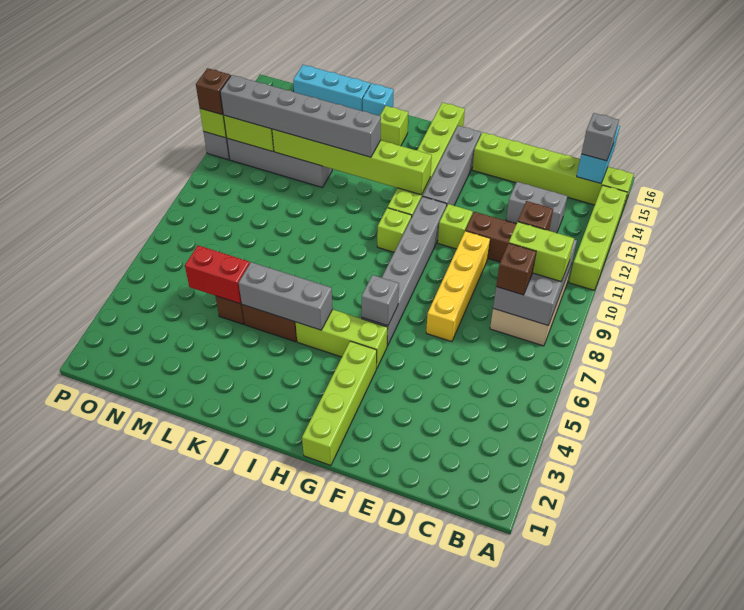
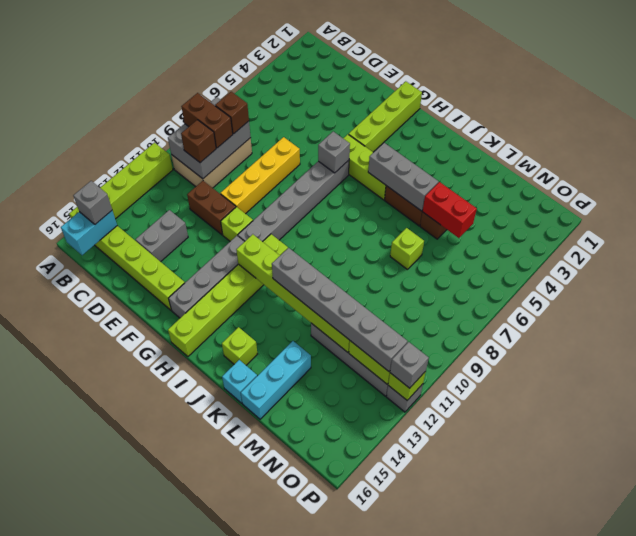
lime 1x2 brick [509,222,574,282] -> brown 1x2 brick [181,93,233,148]
grey 1x2 brick [506,182,567,233] -> grey 1x2 brick turned to [136,210,188,262]
lime 1x1 brick [377,208,412,252] -> lime 1x1 brick moved to [390,228,424,269]
cyan 1x3 brick [293,65,370,111] -> cyan 1x3 brick turned to [241,341,311,419]
brown 1x1 brick [196,68,230,115] -> grey 1x1 brick [390,342,429,388]

